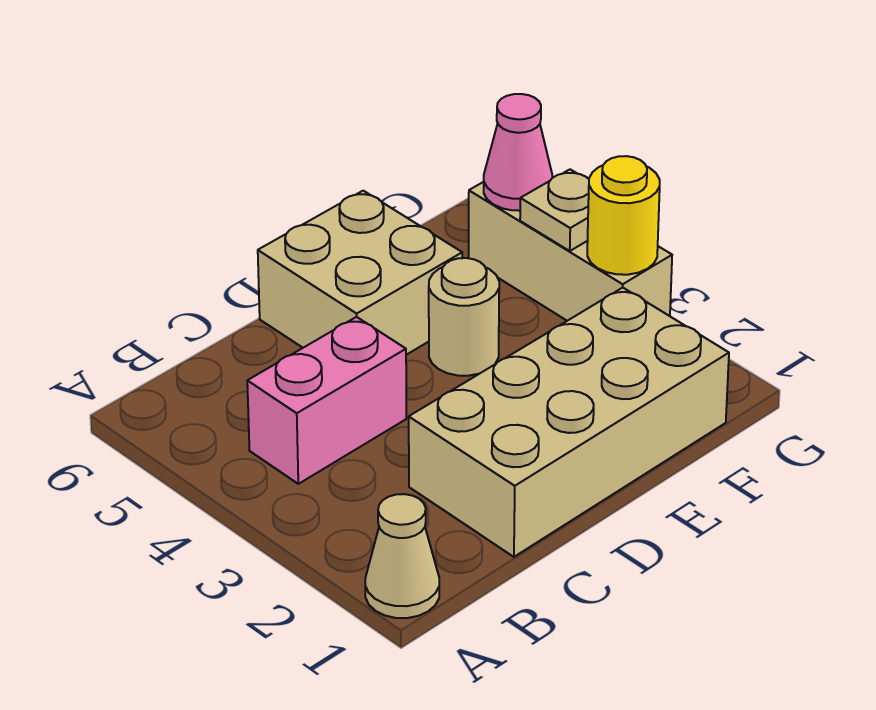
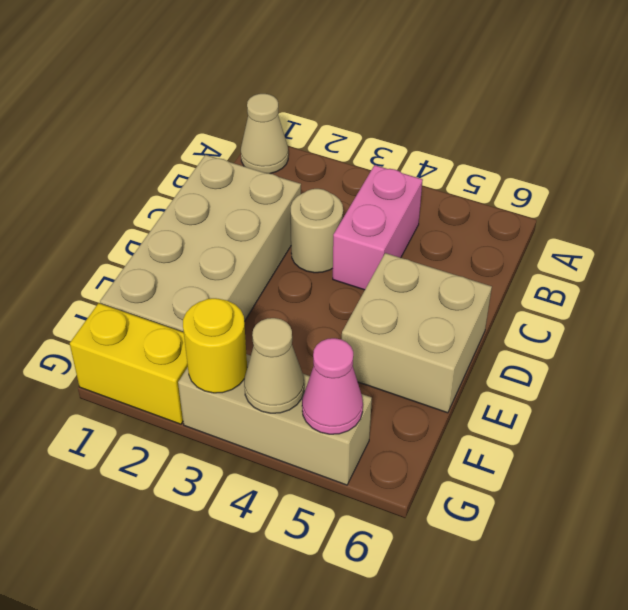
tan 1x1 round brick [429,258,499,376] -> tan 1x1 round brick moved to [291,189,343,273]
none -> yellow 1x2 brick [70,303,188,424]
tan 1x1 plate [520,169,589,251] -> tan 1x1 cone [244,318,304,413]

